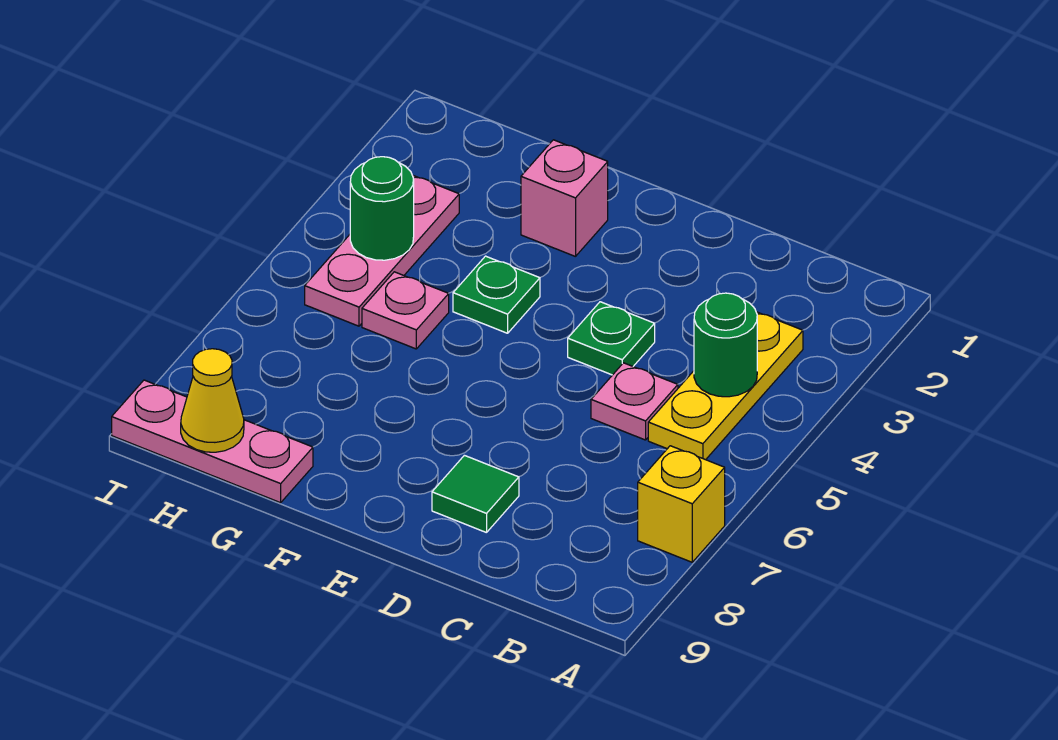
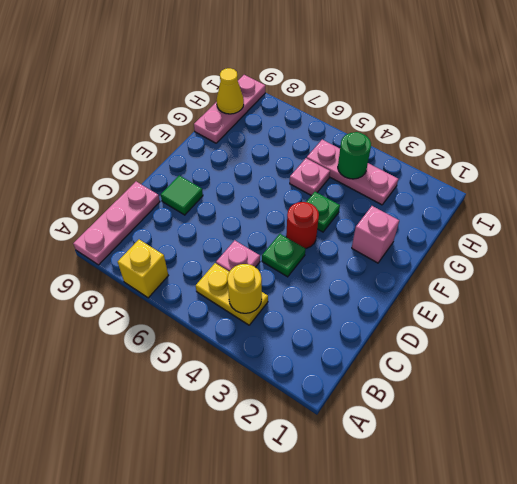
none -> pink 1x3 plate [73,182,160,265]
yellow 1x3 plate [648,312,803,460] -> yellow 1x2 plate [196,263,268,325]
green 1x1 round brick [694,293,757,397] -> yellow 1x1 round brick [227,264,262,313]
none -> red 1x1 round brick [286,202,319,249]

